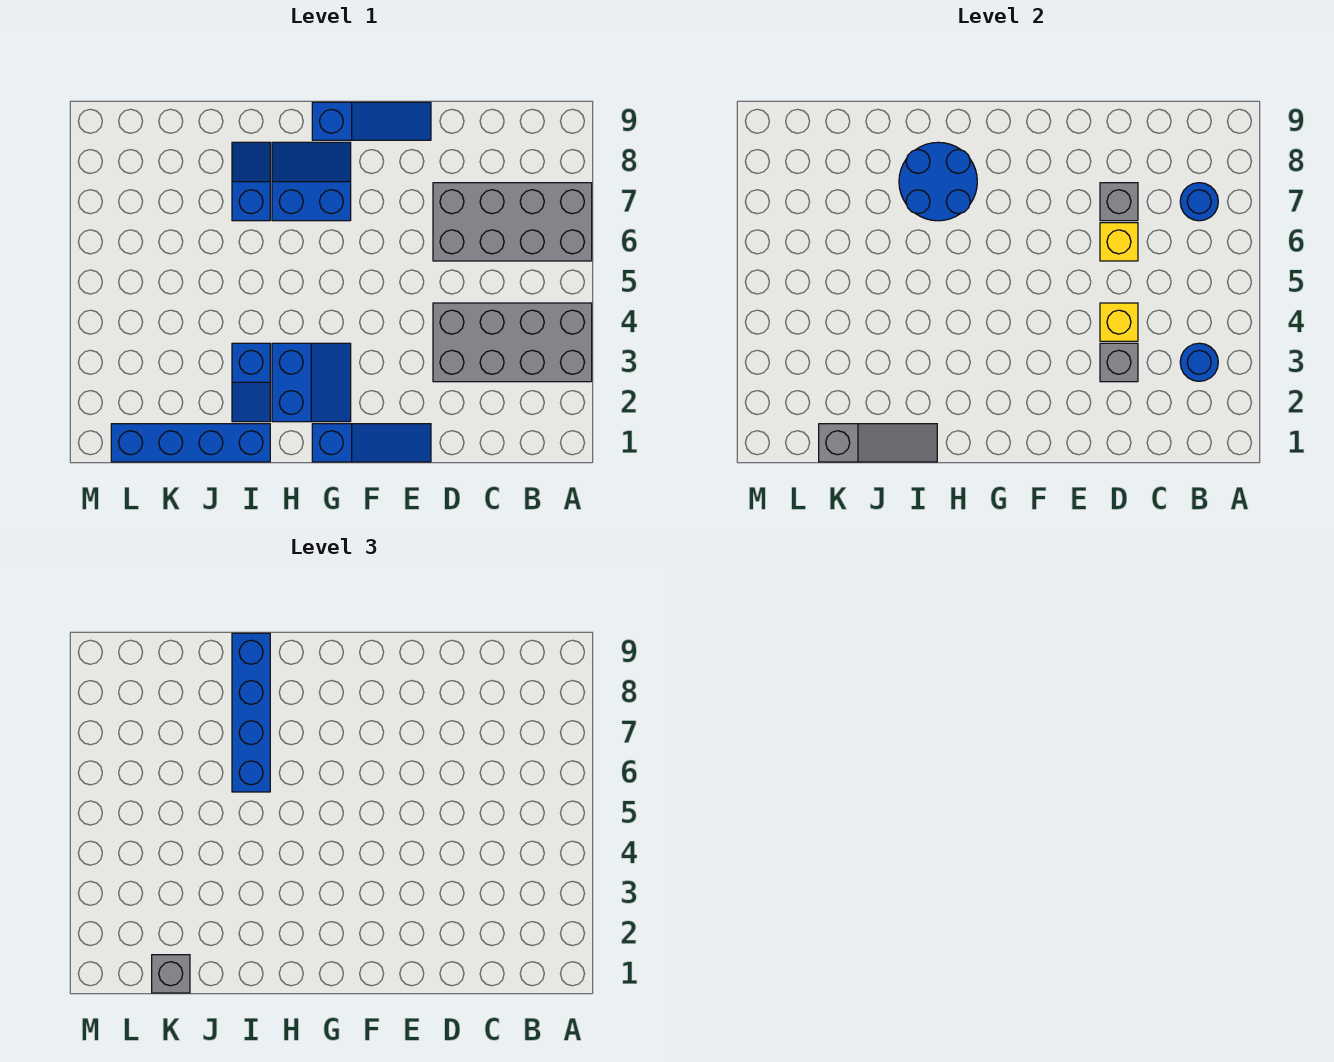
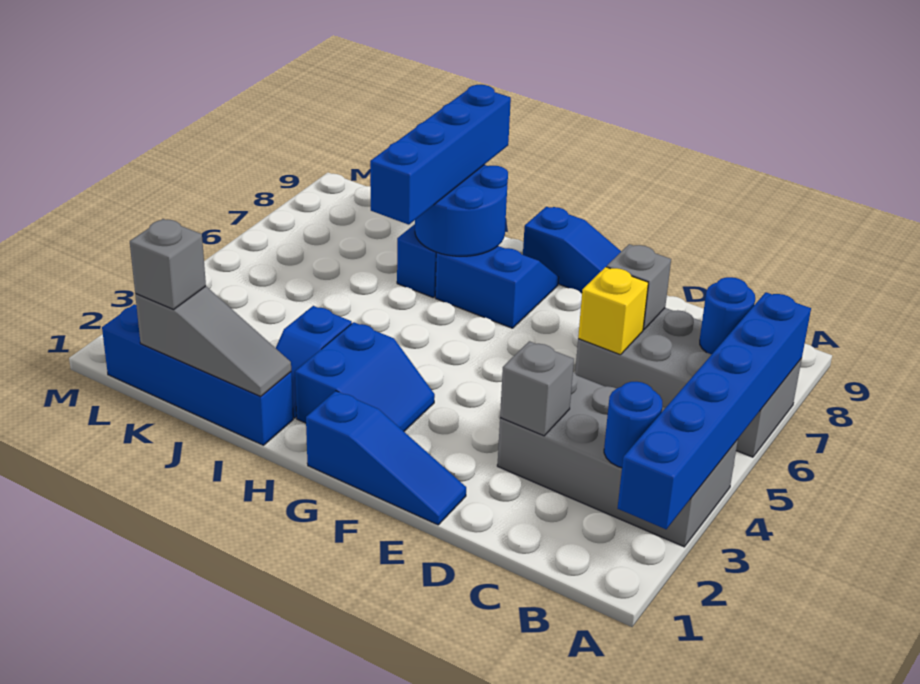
none -> blue 1x6 brick [617,292,811,529]
yellow 1x1 brick [1100,303,1138,341] -> none

